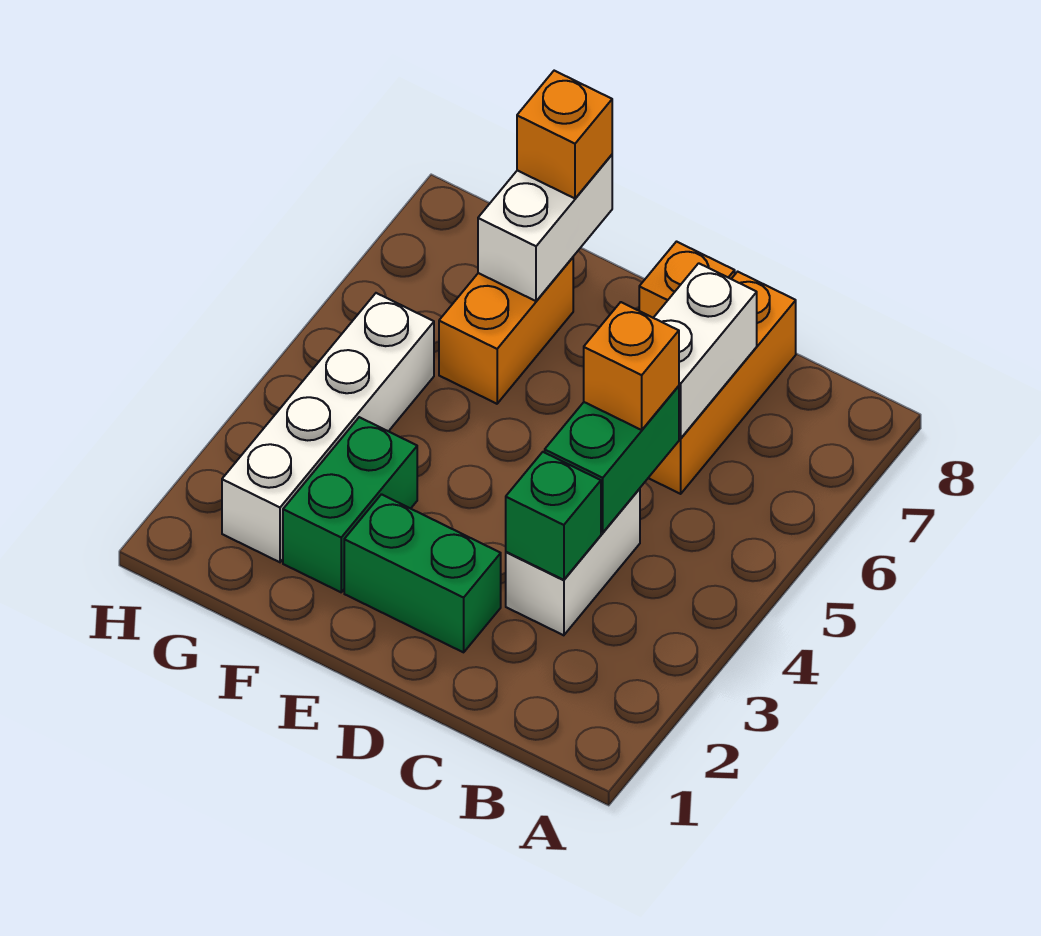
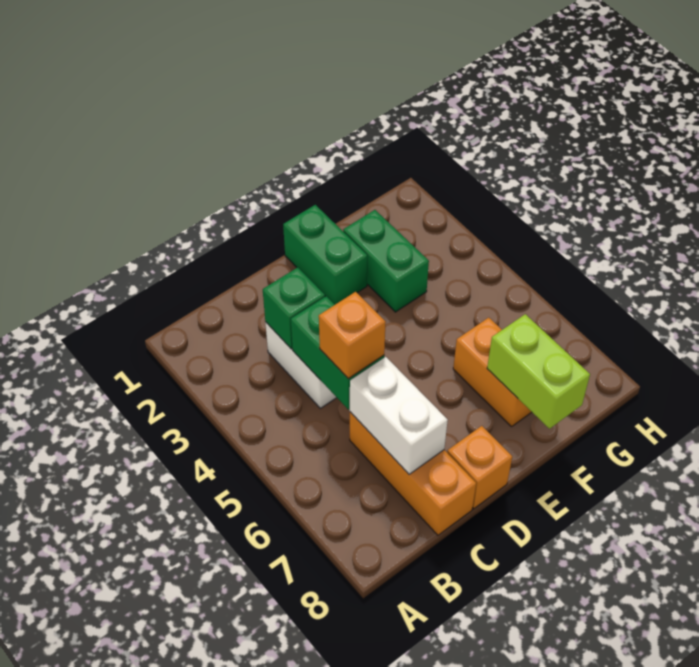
green 1x2 brick [344,494,501,652] -> green 1x2 brick turned to [283,205,367,304]
white 1x2 brick [478,155,612,301] -> lime 1x2 brick [487,314,590,429]
orange 1x1 brick [517,71,612,198] -> none
white 1x4 brick [222,293,434,562] -> none

